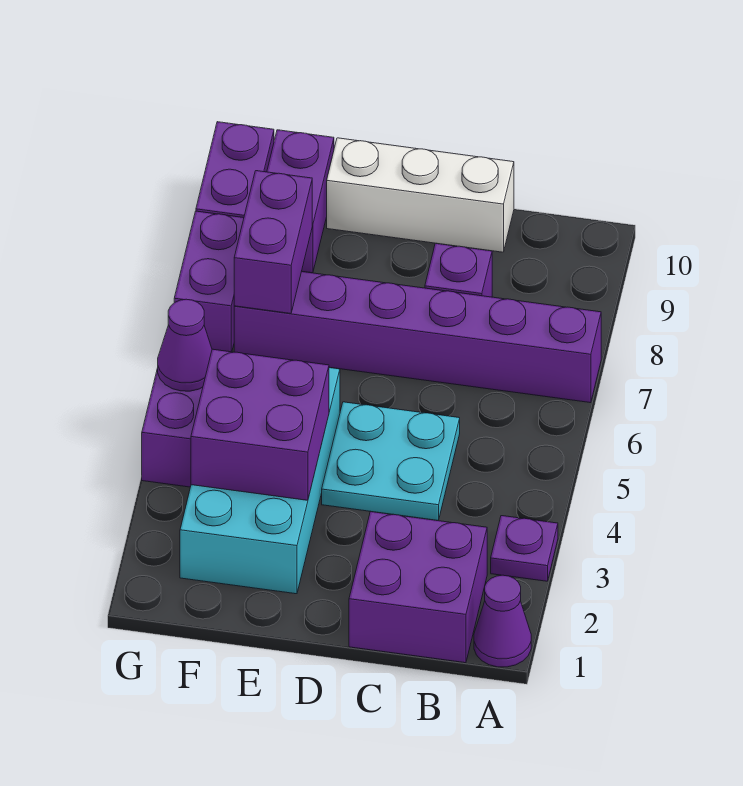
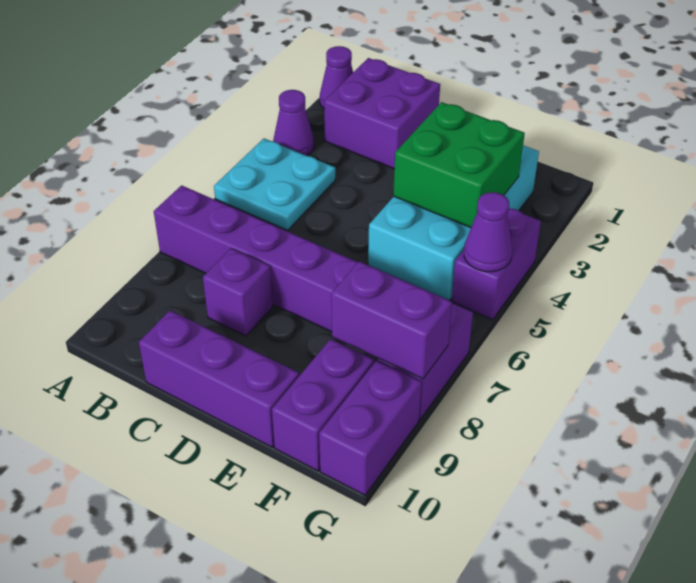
purple 1x1 plate [491,516,558,581] -> purple 1x1 cone [273,90,314,156]
cyan 2x2 plate [322,402,460,521] -> cyan 2x2 plate moved to [214,139,335,230]
white 1x3 brick [327,138,514,252] -> purple 1x3 brick [139,310,299,448]
purple 2x2 brick [191,349,329,500] -> green 2x2 brick [394,102,525,228]
purple 1x2 brick [234,171,312,314] -> purple 1x2 brick turned to [331,261,452,379]

